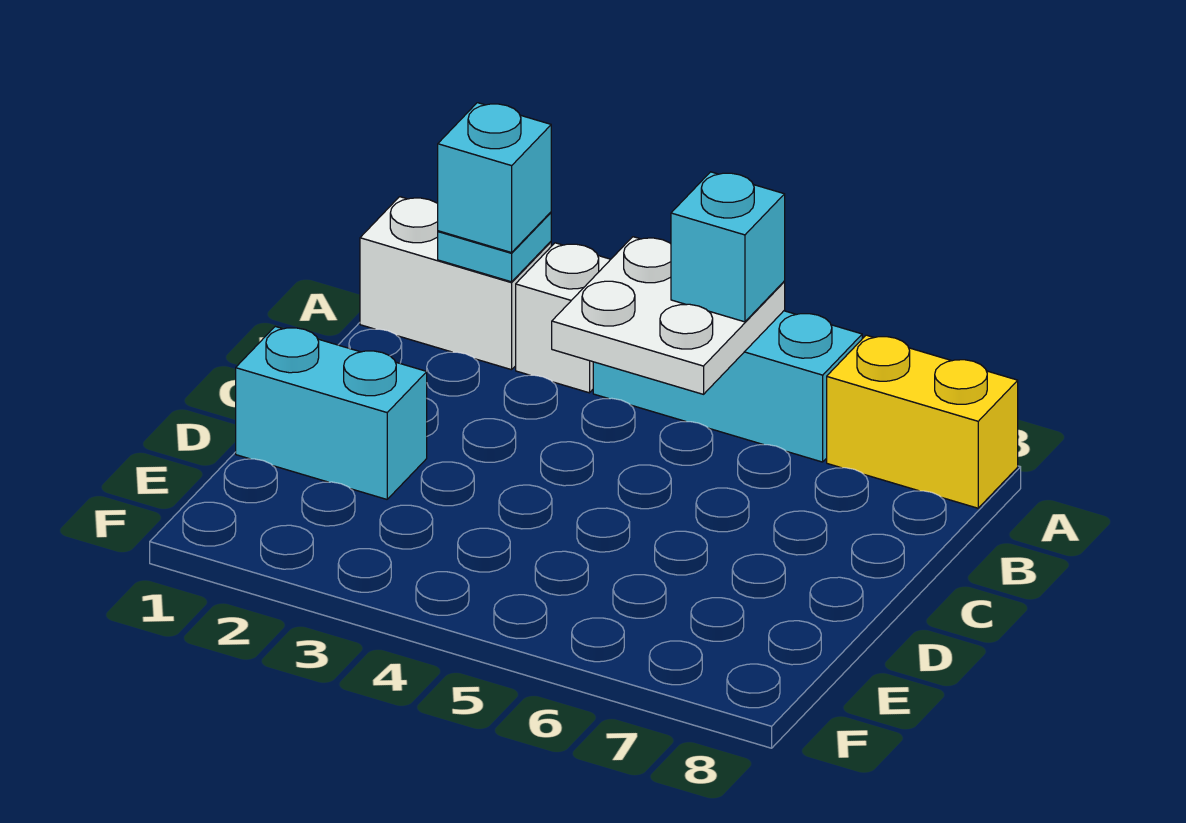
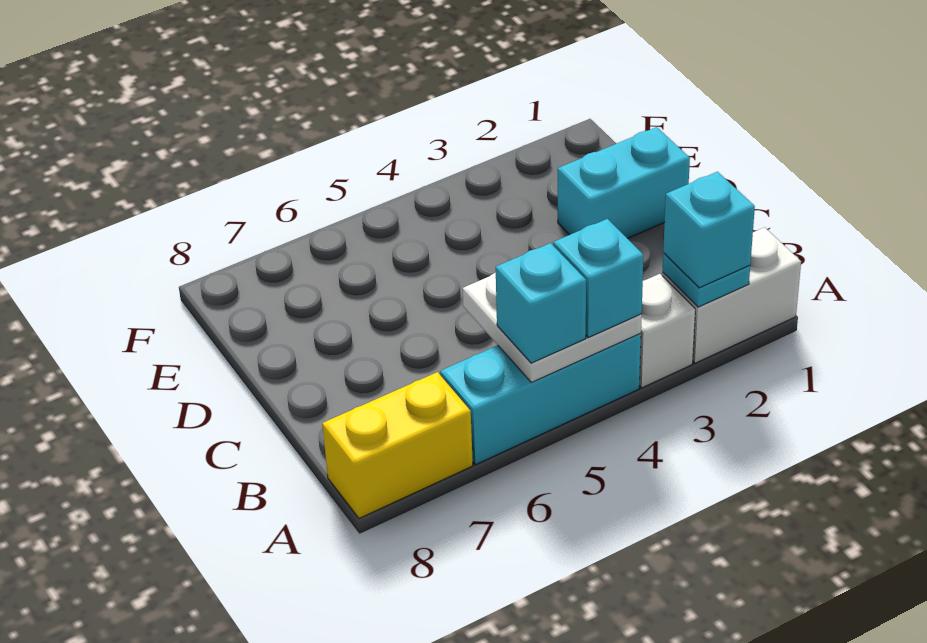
none -> cyan 1x1 brick [553,219,644,337]

